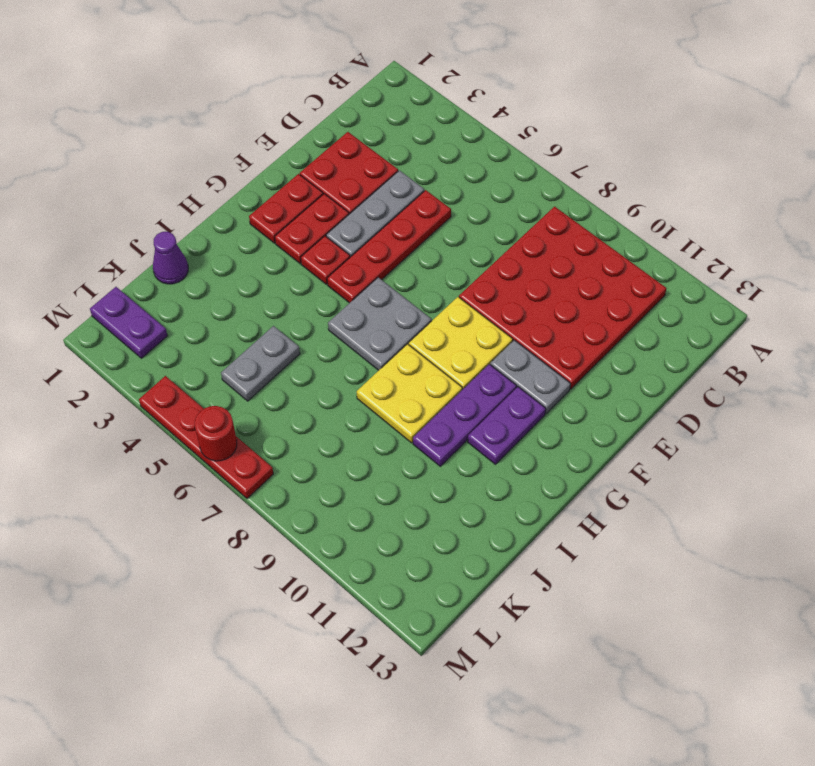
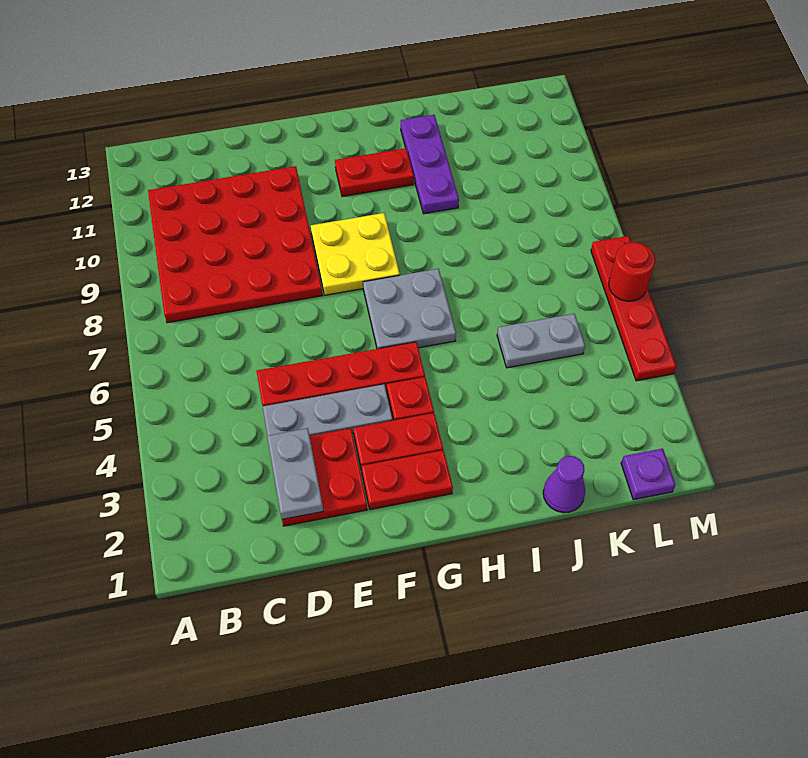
grey 1x2 plate [490,340,571,414] -> grey 1x2 plate moved to [267,428,323,519]
purple 1x3 plate [413,364,517,466] -> purple 1x3 plate turned to [401,115,459,214]
purple 1x2 plate [468,387,546,464] -> red 1x2 plate [335,148,414,197]
yellow 2x2 plate [357,344,462,443] -> none
purple 1x2 plate [90,287,167,358] -> purple 1x1 plate [621,449,676,500]

